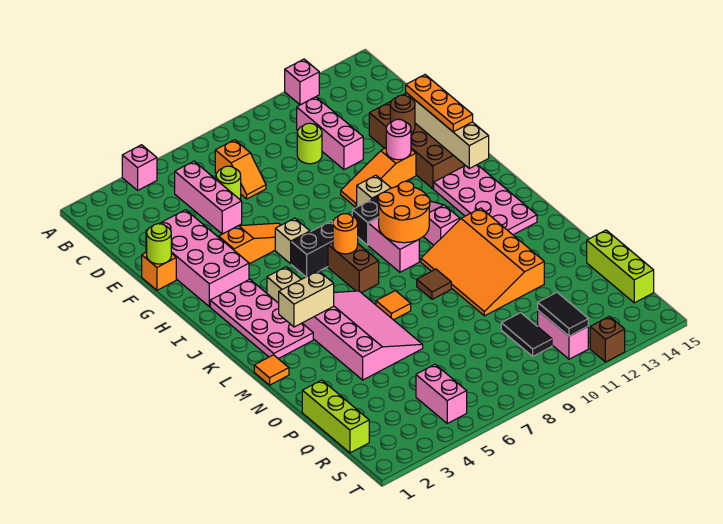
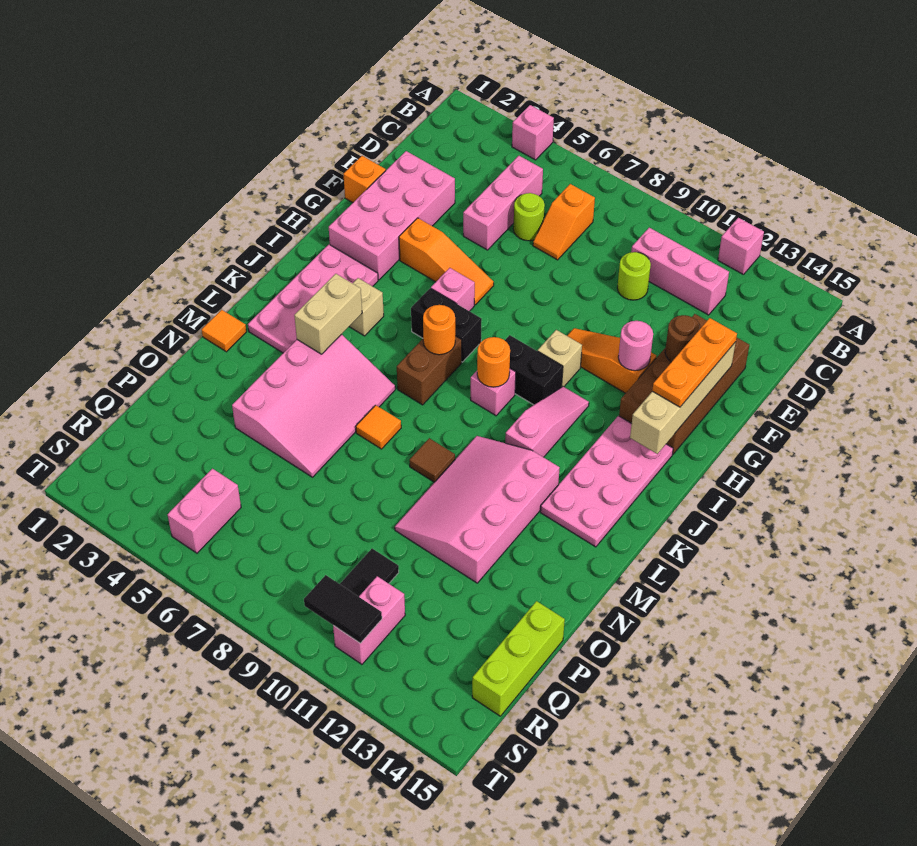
pink 1x3 brick [297,97,363,170] -> pink 1x3 brick turned to [631,228,729,315]
lime 1x1 round brick [147,224,171,264] -> none
tan 1x1 brick [275,218,310,264] -> pink 1x1 brick [431,268,475,311]
pink 1x2 brick [368,218,419,272] -> pink 1x1 brick [471,369,516,416]
orange 2x2 round brick [378,181,430,243] -> orange 1x1 round brick [477,337,510,387]
tan 1x2 brick [279,271,334,327] -> tan 1x2 brick turned to [294,274,362,354]
orange 3x4 slope [421,208,544,316] -> pink 3x4 slope [395,436,560,583]
lime 1x3 brick [302,380,369,453] -> none
black 1x2 tile [538,292,588,336] -> black 1x2 tile turned to [304,575,382,643]
brown 1x1 brick [590,316,625,362] -> none

